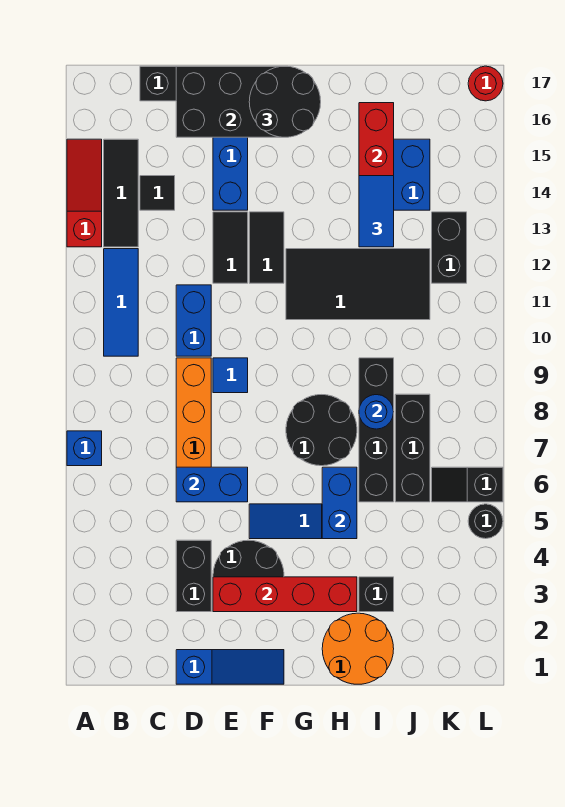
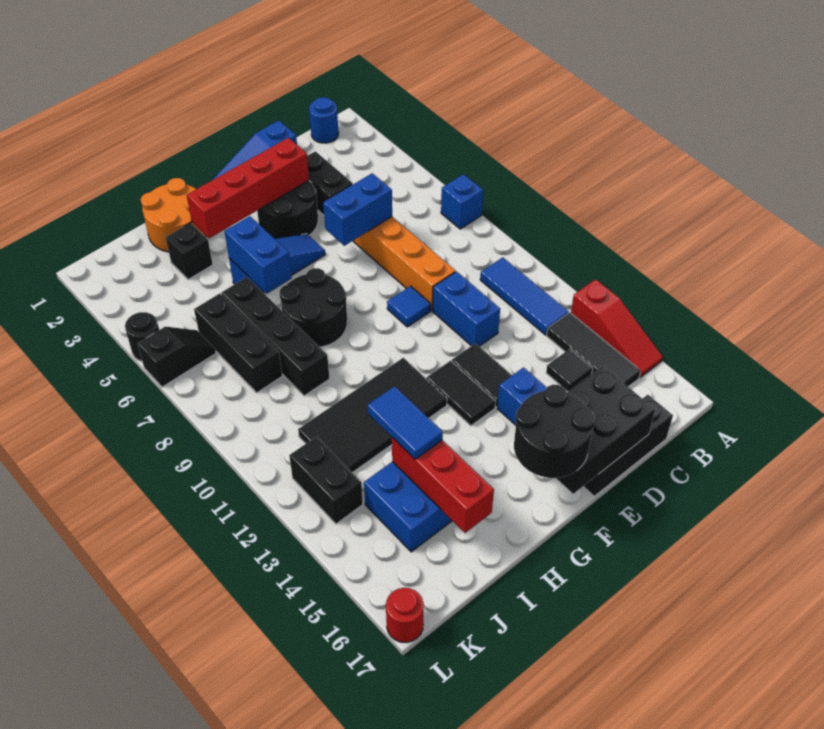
blue 1x1 round brick [359,395,394,429] -> blue 1x1 round brick moved to [309,97,339,143]

